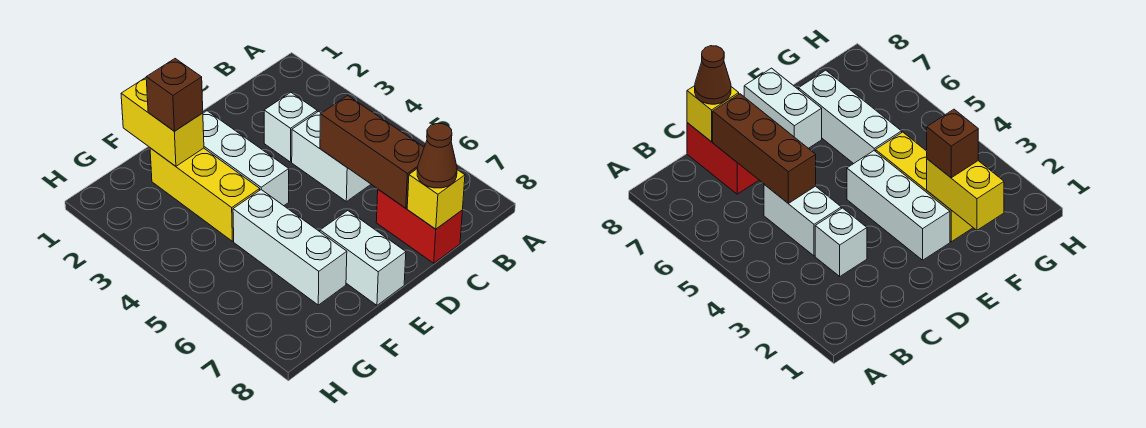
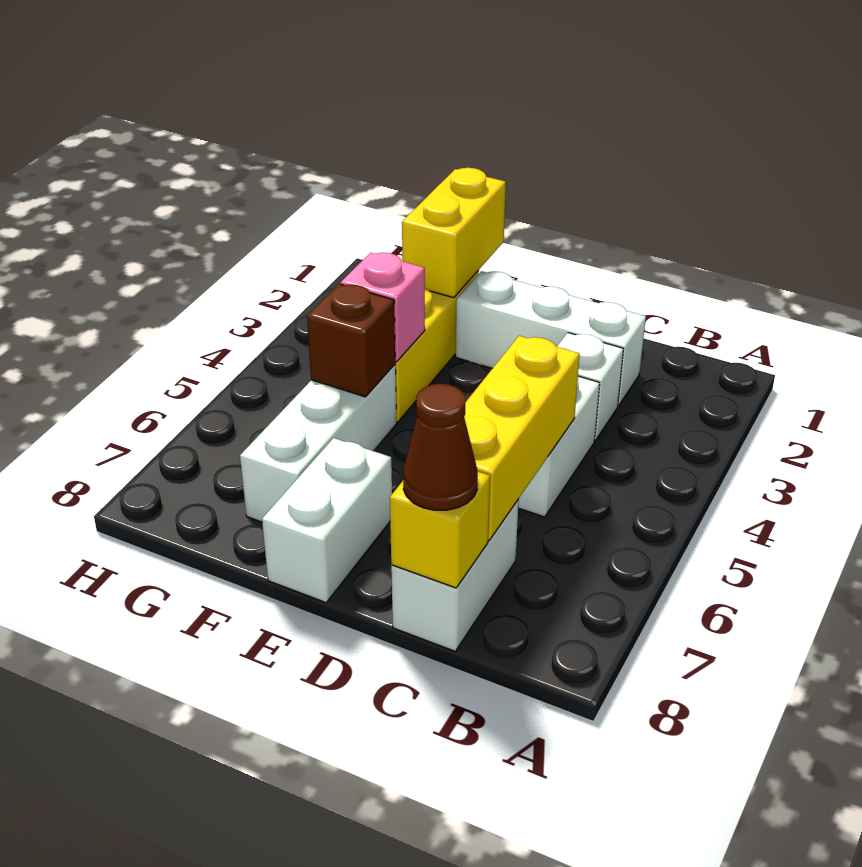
brown 1x3 brick [320,96,424,208] -> yellow 1x3 brick [464,336,580,540]
red 1x2 brick [376,189,462,263] -> white 1x2 brick [391,500,519,651]
white 1x3 brick [203,111,289,206] -> white 1x3 brick turned to [456,271,646,406]
brown 1x1 brick [146,59,203,131] -> brown 1x1 brick moved to [307,284,395,397]
none -> pink 1x1 brick [341,253,425,362]

